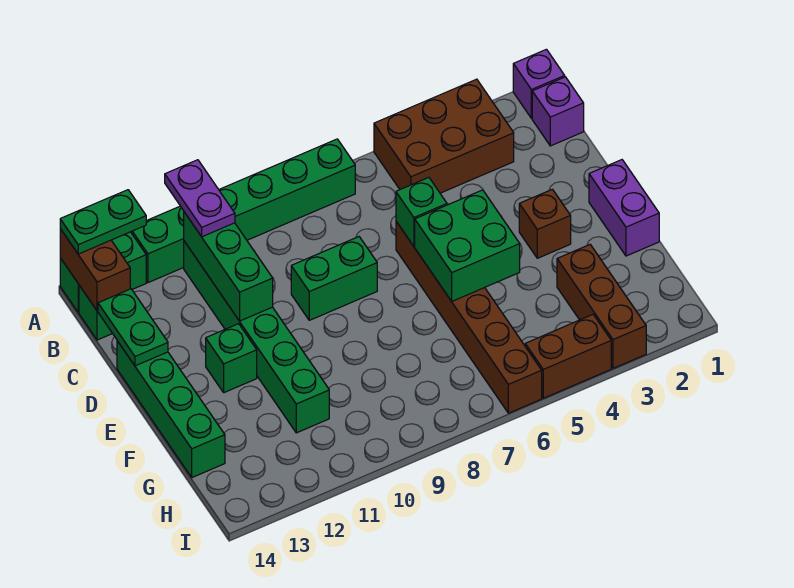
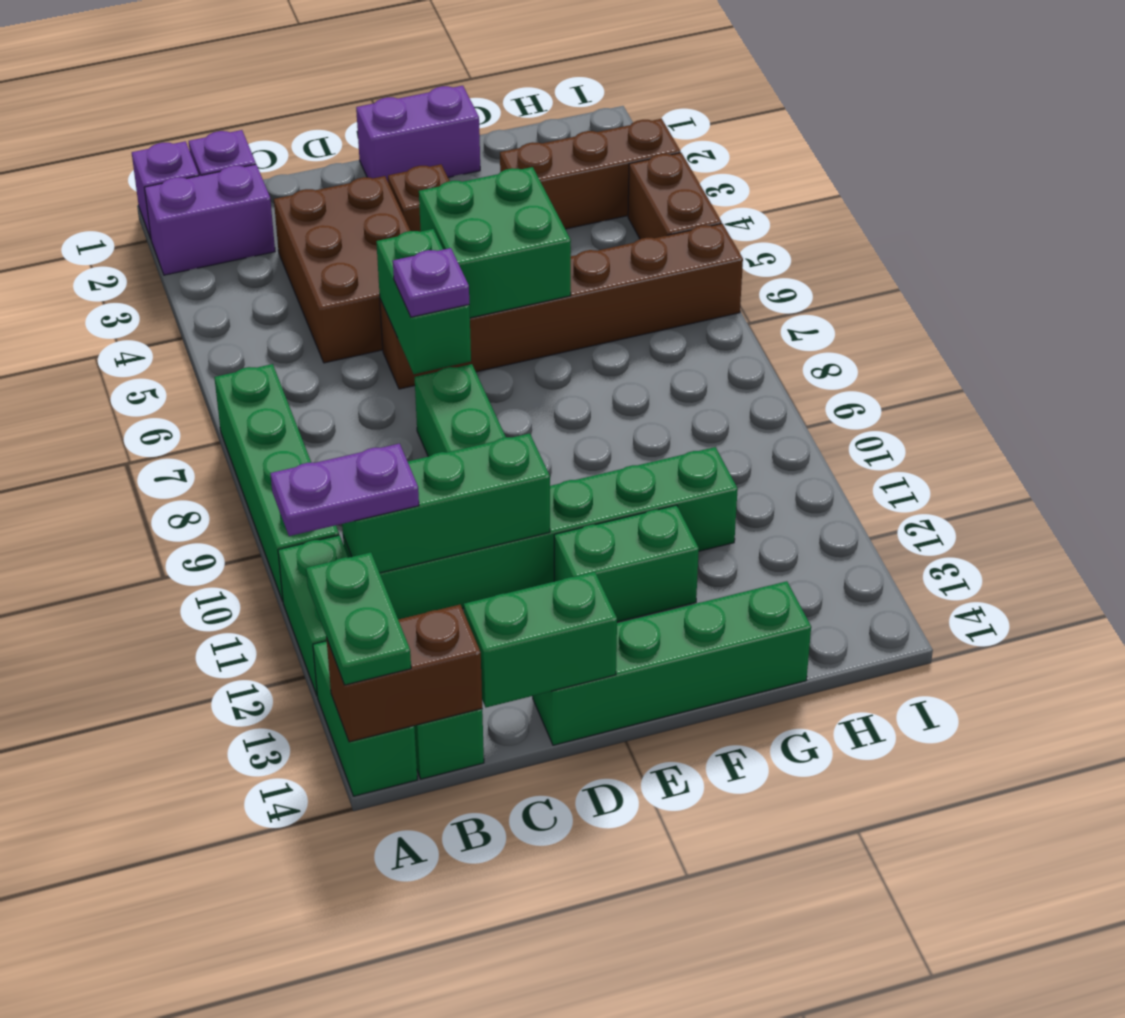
none -> purple 1x2 brick [144,164,275,275]
brown 2x3 brick [374,79,514,193] -> brown 2x3 brick moved to [274,176,410,363]
green 1x2 plate [98,289,168,366] -> green 1x2 brick [464,572,617,707]
green 1x1 brick [396,177,447,246] -> green 1x2 brick [376,229,471,374]
none -> purple 1x1 plate [393,248,469,317]
green 1x1 brick [206,324,257,393] -> green 1x2 brick [554,505,699,622]

